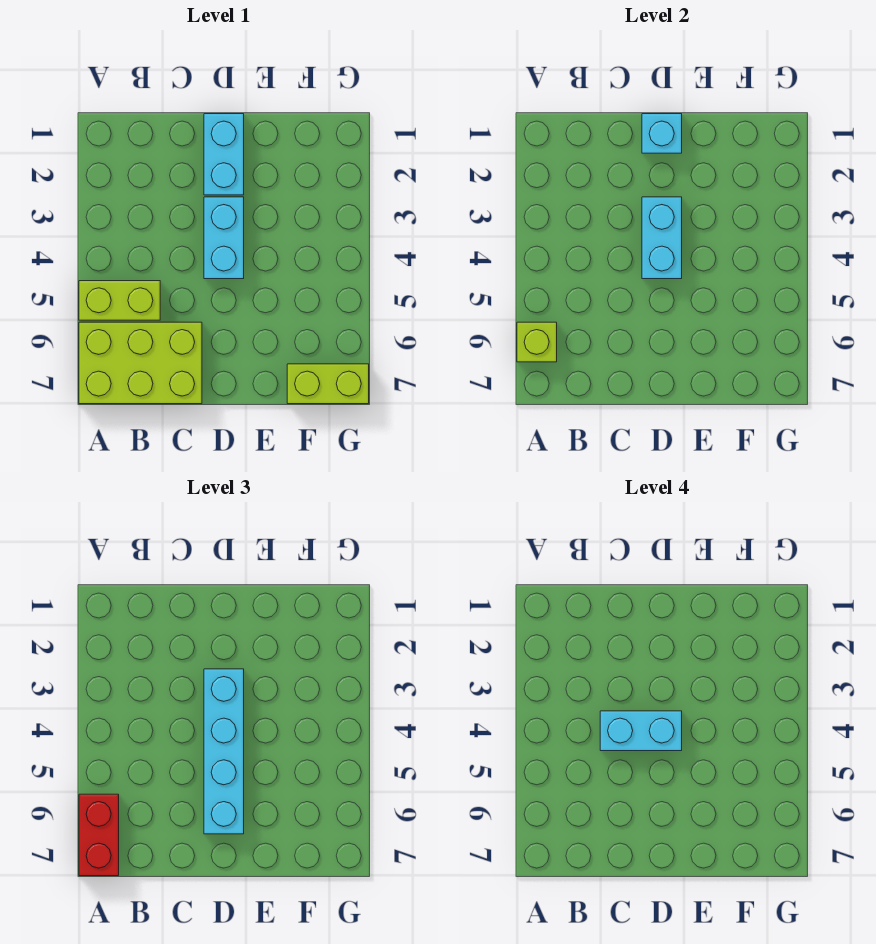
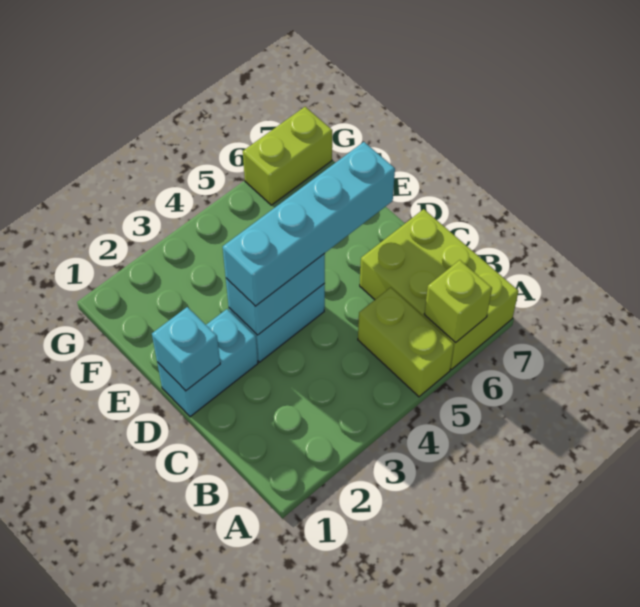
red 1x2 brick [79,794,119,876] -> none
cyan 1x2 brick [600,711,682,751] -> none
lime 1x2 brick [287,364,369,404] -> lime 1x2 brick turned to [243,107,332,205]

